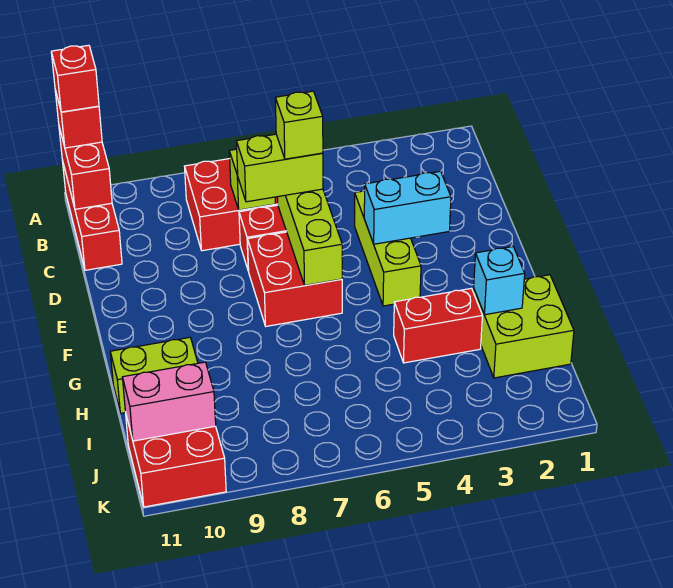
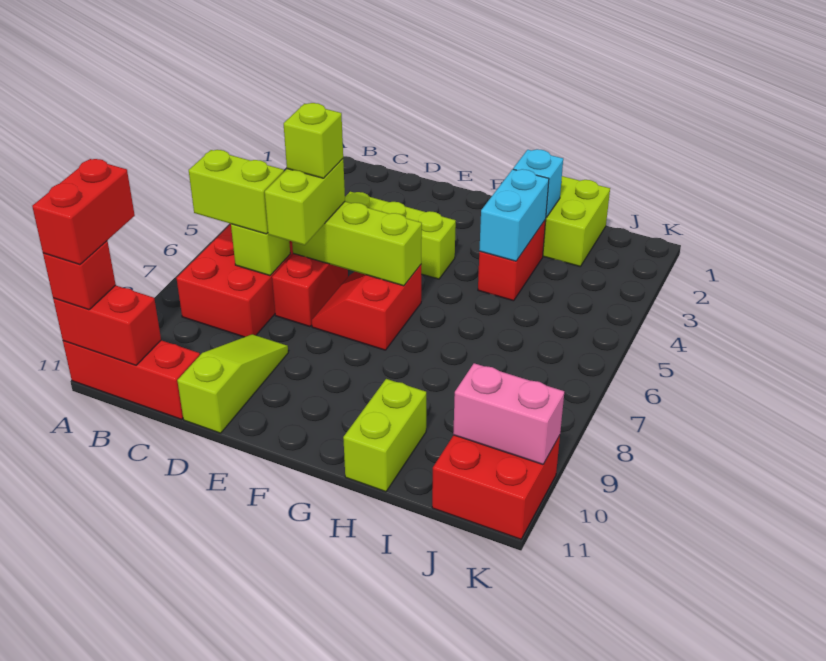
red 1x1 brick [51,45,99,112] -> red 1x2 brick [32,159,135,265]
none -> lime 1x2 brick [189,150,284,234]
none -> lime 1x3 slope [177,334,288,433]
cyan 1x2 brick [364,171,451,244] -> cyan 1x2 brick moved to [479,169,549,261]
red 2x2 brick [248,232,342,326] -> red 2x2 slope [312,265,422,350]
pink 1x2 brick [123,362,216,441] -> pink 1x2 brick turned to [453,363,564,464]

